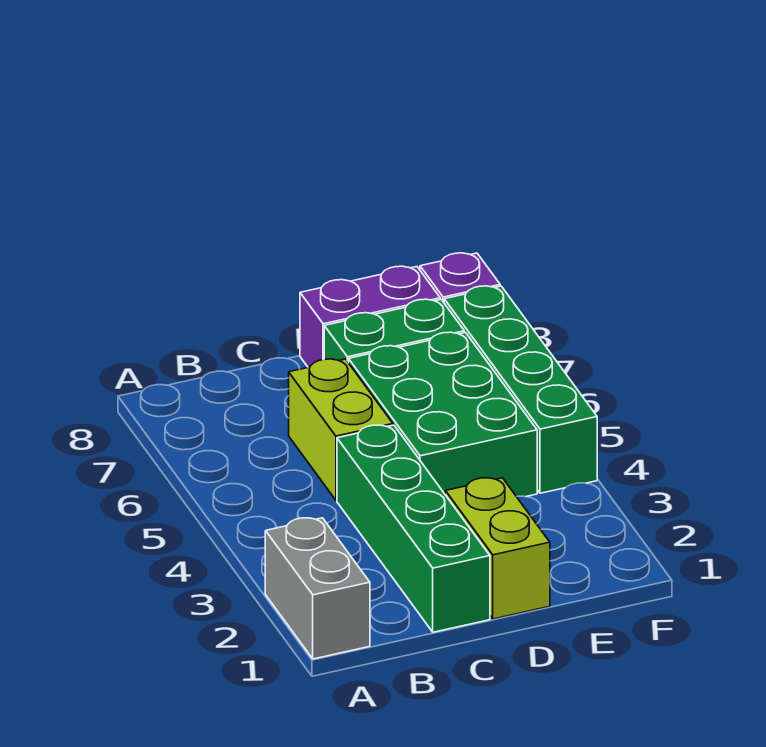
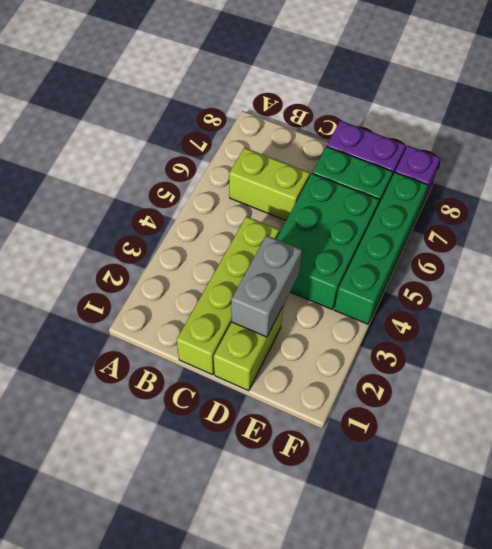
grey 1x2 brick [265,518,370,659] -> grey 1x2 brick moved to [231,235,302,337]
green 1x4 brick [337,425,490,632] -> lime 1x4 brick [177,216,279,375]
lime 1x2 brick [289,359,393,500] -> lime 1x2 brick turned to [229,148,310,220]

